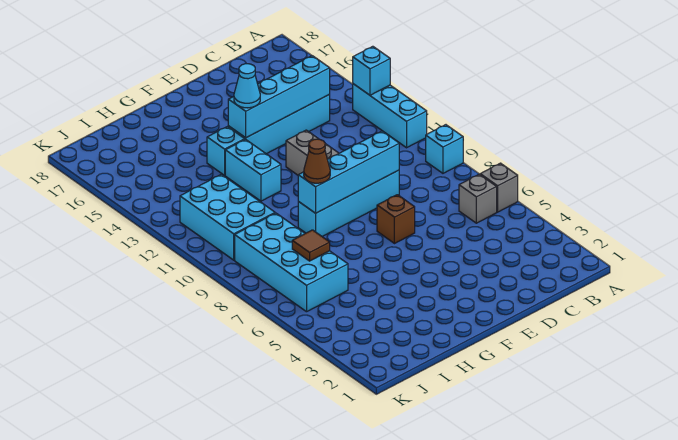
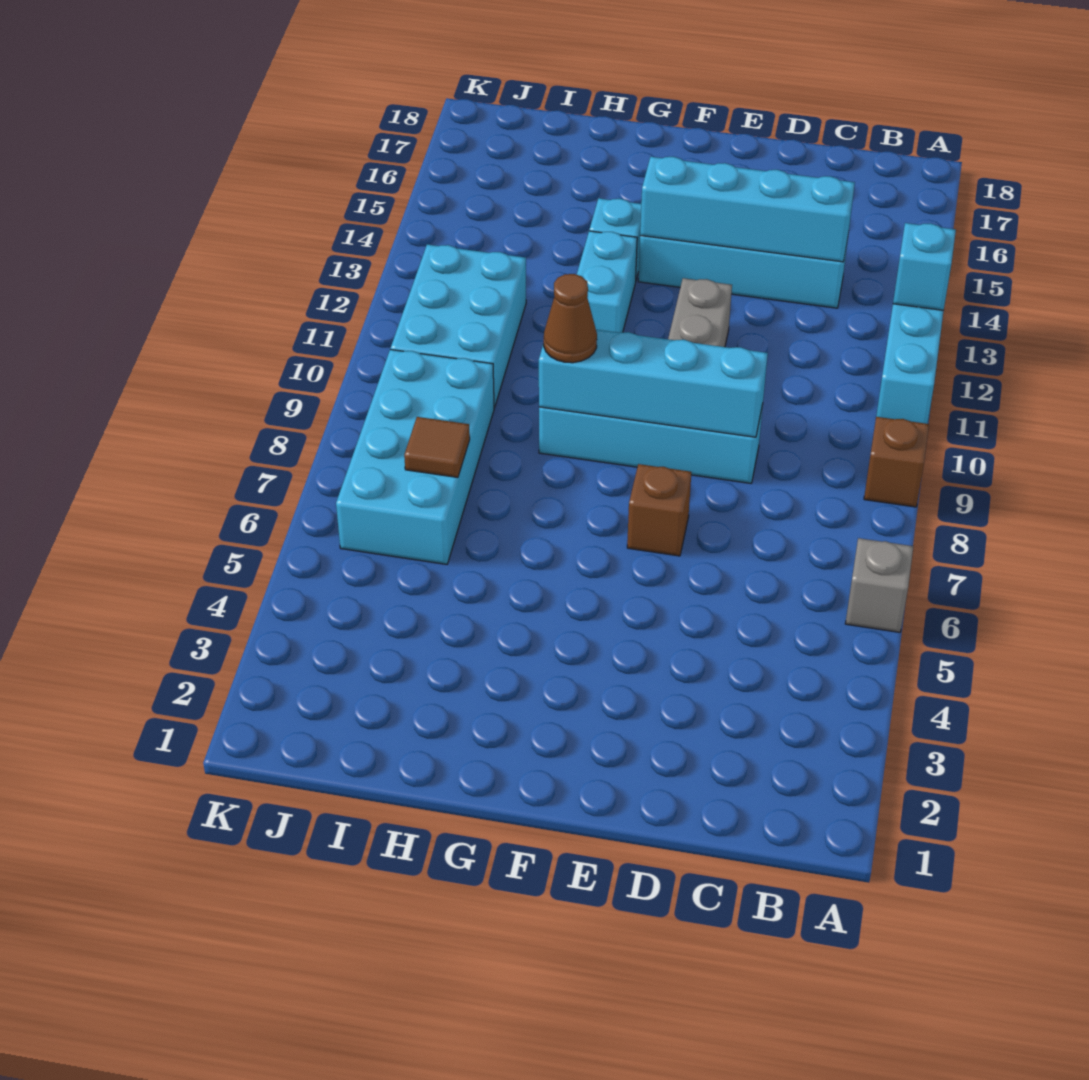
cyan 1x1 brick [426,125,463,173] -> brown 1x1 brick [864,417,929,507]
grey 1x1 brick [459,174,497,223] -> none
cyan 1x1 cone [234,64,260,108] -> none

